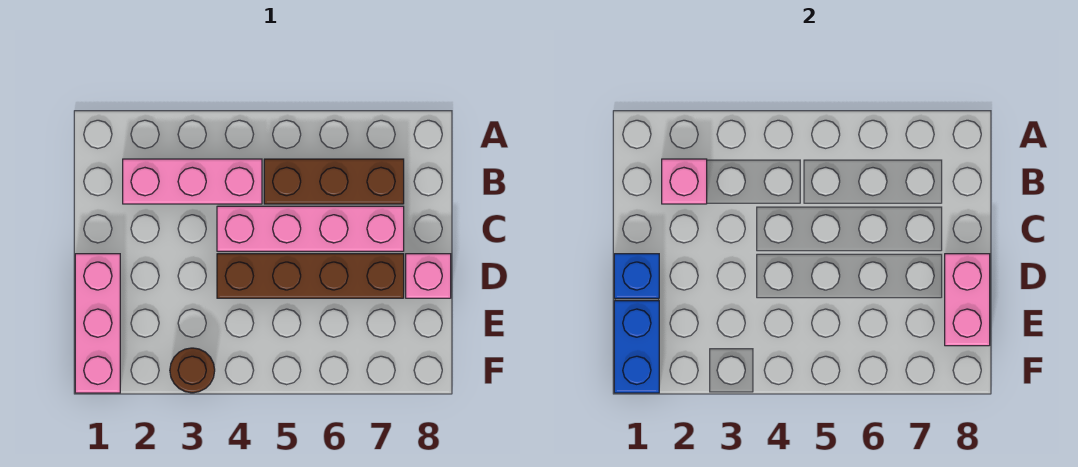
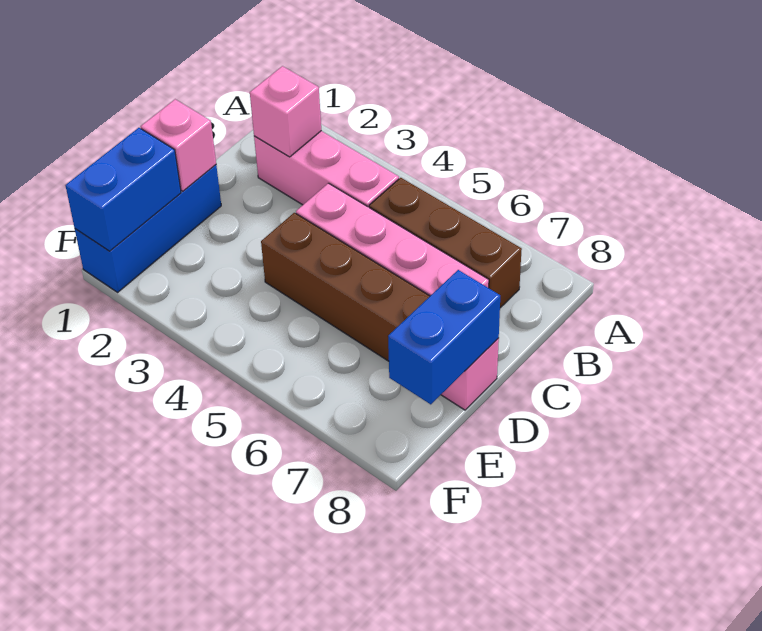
pink 1x3 brick [75,254,120,393] -> blue 1x3 brick [75,165,221,292]
blue 1x1 brick [614,254,659,298] -> pink 1x1 brick [141,99,216,191]
pink 1x2 brick [945,254,990,346] -> blue 1x2 brick [388,270,500,404]
brown 1x1 round brick [170,348,215,393] -> none

